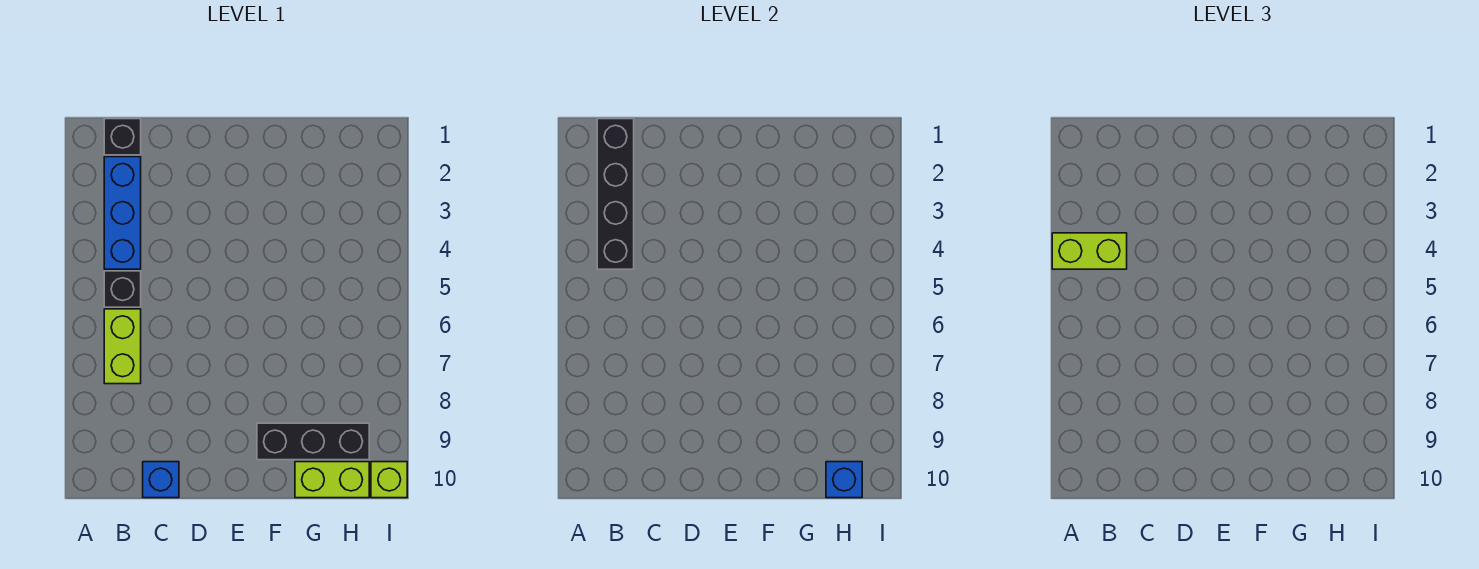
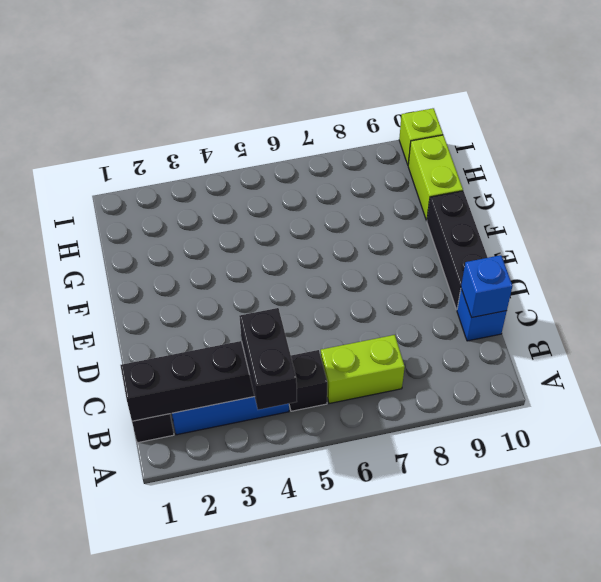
lime 1x2 brick [1052,233,1127,269] -> black 1x2 brick [239,308,297,410]
black 1x3 brick [257,423,369,460] -> black 1x3 brick moved to [427,191,488,309]
blue 1x1 brick [826,462,862,498] -> blue 1x1 brick moved to [461,255,513,318]

